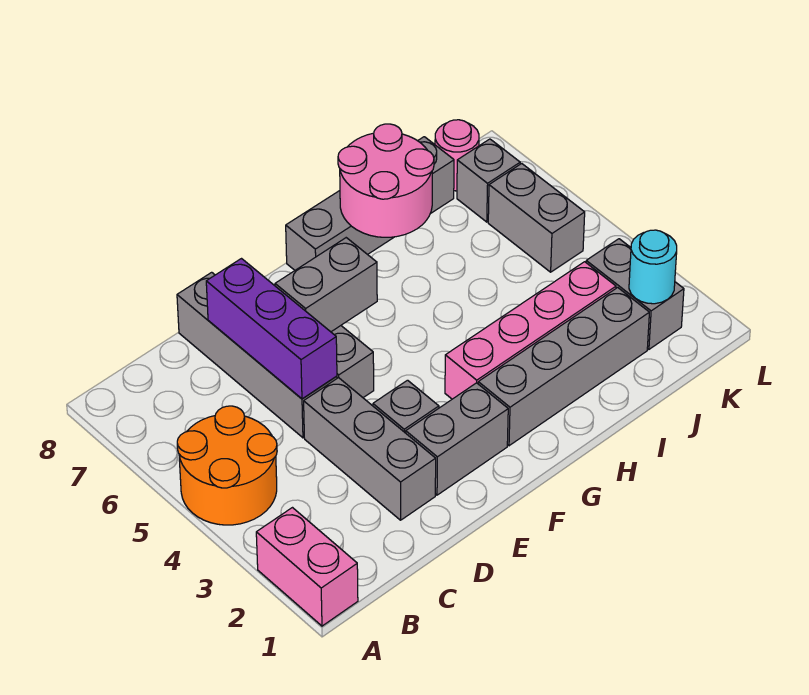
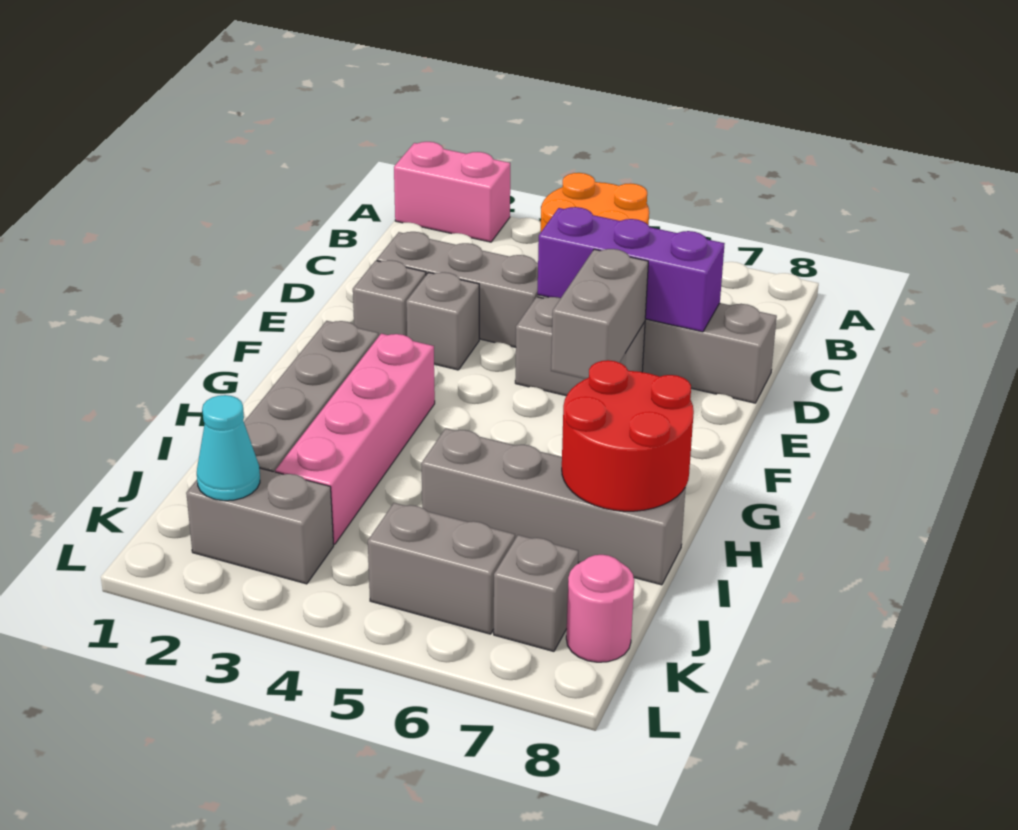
grey 1x2 brick [406,383,508,495] -> grey 1x1 brick [353,260,426,336]
grey 1x4 brick [286,137,454,270] -> grey 1x4 brick turned to [421,428,686,585]
pink 2x2 round brick [338,124,434,237] -> red 2x2 round brick [562,360,694,511]
cyan 1x1 round brick [629,230,677,304] -> cyan 1x1 cone [197,395,260,501]

